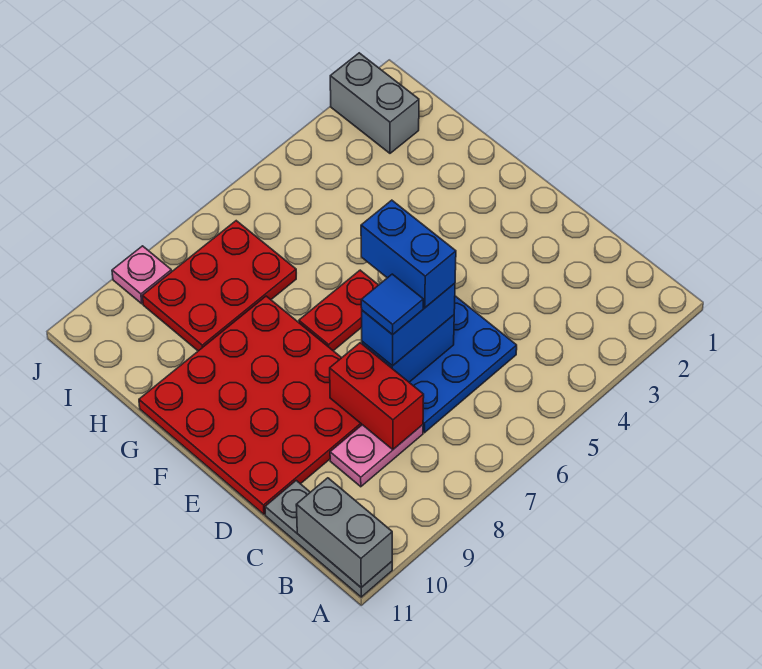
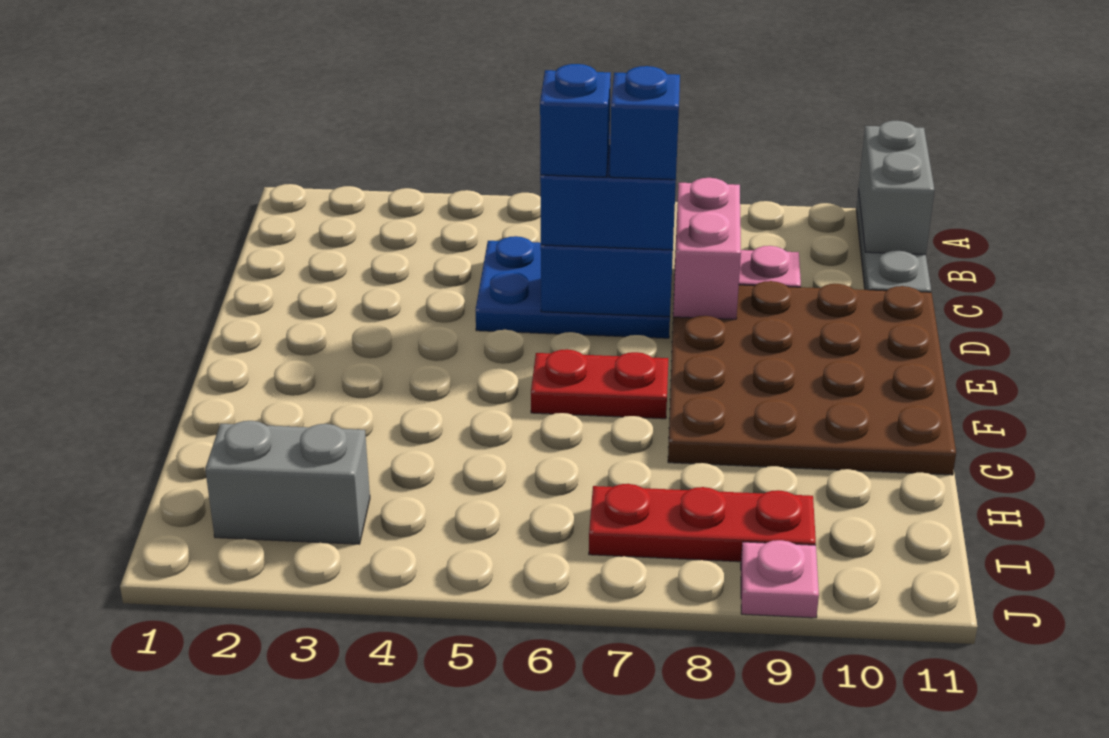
red 1x2 brick [330,343,424,450] -> pink 1x2 brick [673,178,741,319]
blue 1x2 brick [361,200,456,308] -> blue 1x1 brick [540,64,611,177]
blue 1x1 tile [361,274,423,335] -> blue 1x1 brick [610,66,680,180]
red 4x4 plate [139,296,362,514] -> brown 4x4 plate [668,281,956,475]
red 2x3 plate [142,221,296,351] -> red 1x3 plate [589,484,816,562]
grey 1x2 brick [330,53,419,153] -> grey 1x2 brick turned to [205,421,370,544]

